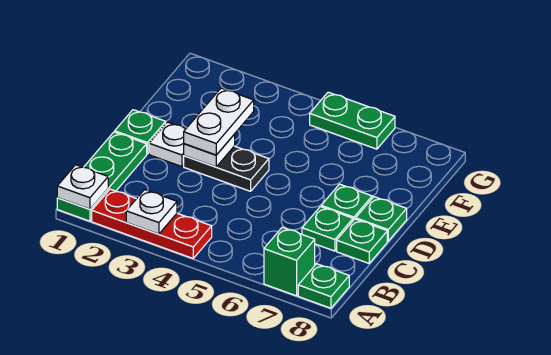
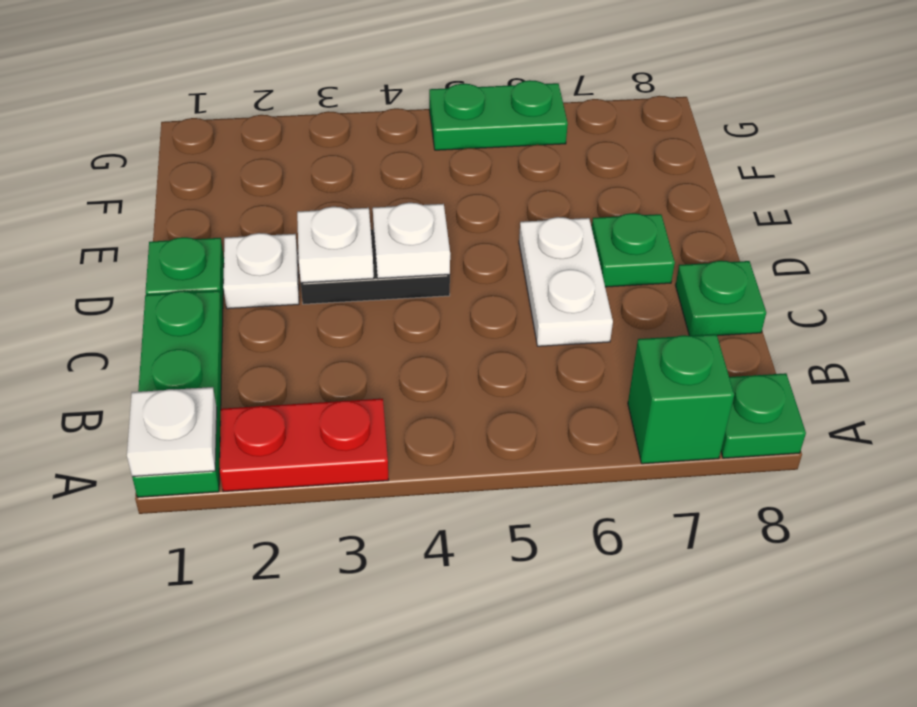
red 1x3 plate [92,189,212,258] -> red 1x2 plate [220,399,389,492]
white 1x1 plate [126,190,177,234] -> white 1x1 plate moved to [373,203,450,279]
green 1x1 plate [302,207,353,251] -> none
white 1x2 plate [184,88,254,155] -> white 1x2 plate moved to [519,217,613,346]
green 1x1 plate [356,197,407,241] -> none

